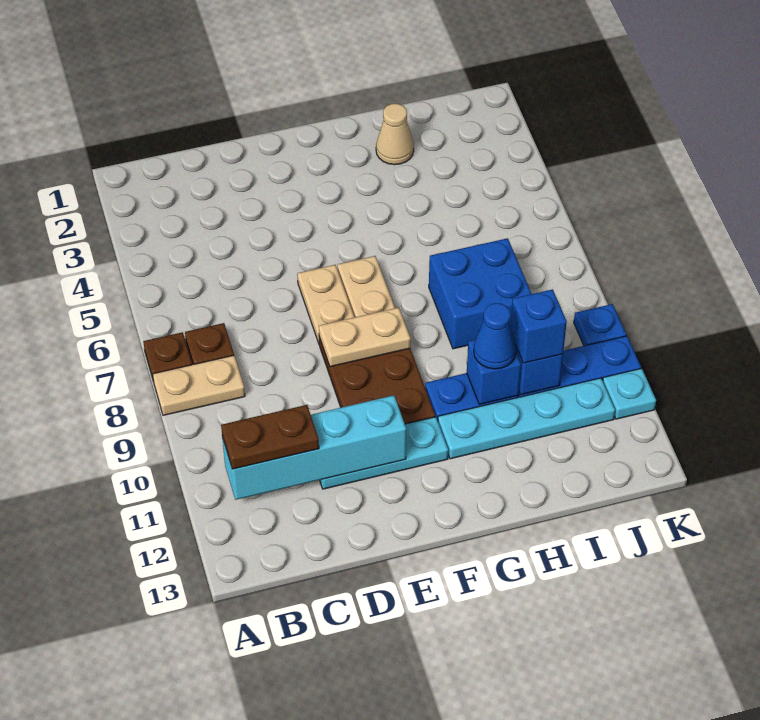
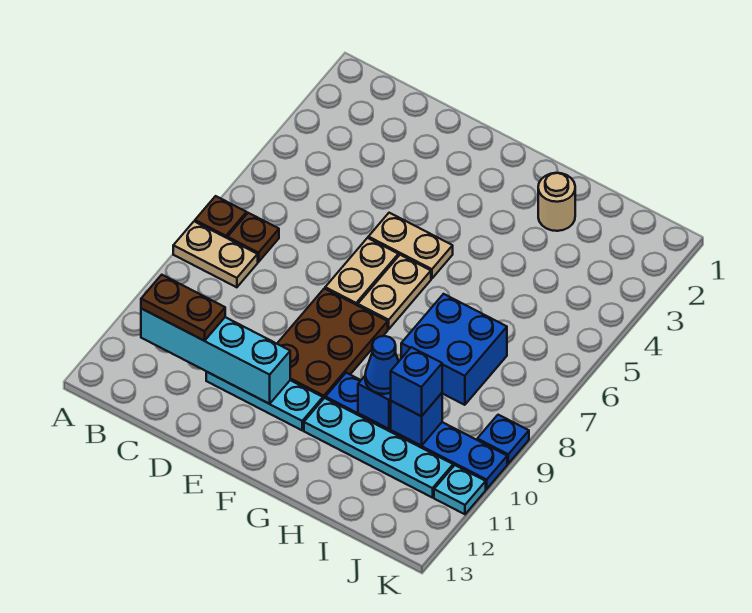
tan 1x2 plate [319,308,411,367] -> tan 1x2 plate moved to [368,213,453,279]
tan 1x1 cone [376,104,414,165] -> tan 1x1 round brick [538,173,575,231]

